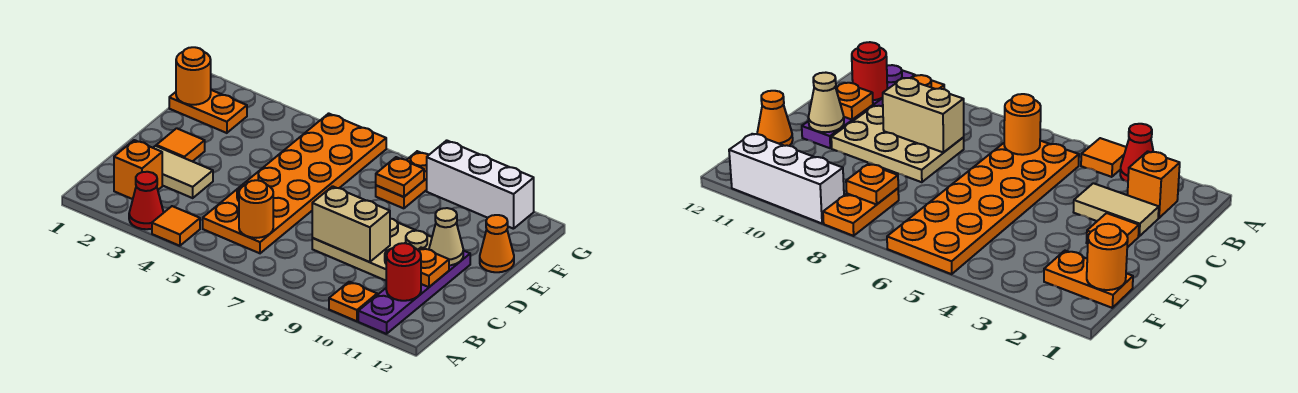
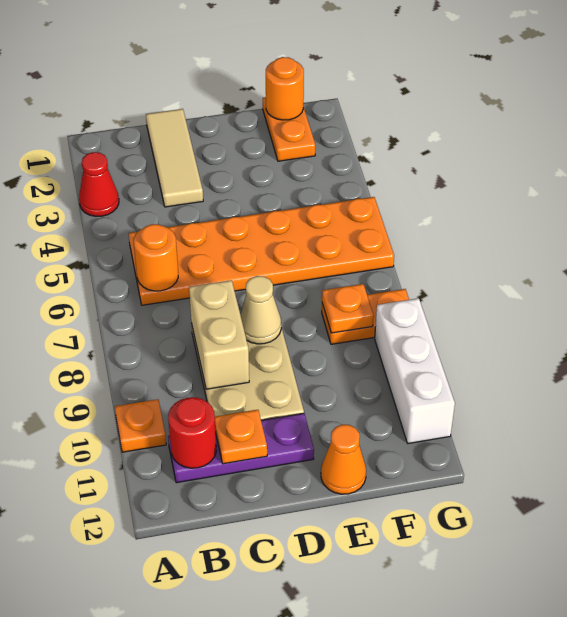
orange 1x1 tile [152,206,200,246] -> none
purple 1x4 plate [358,251,470,334] -> purple 1x3 plate [168,413,314,483]
orange 1x1 brick [114,140,162,199] -> none
tan 1x2 tile [153,146,213,198] -> tan 1x3 tile [146,109,203,207]
orange 1x1 tile [156,128,205,162] -> none
tan 1x1 cone [429,208,463,265] -> tan 1x1 cone moved to [240,276,281,344]

